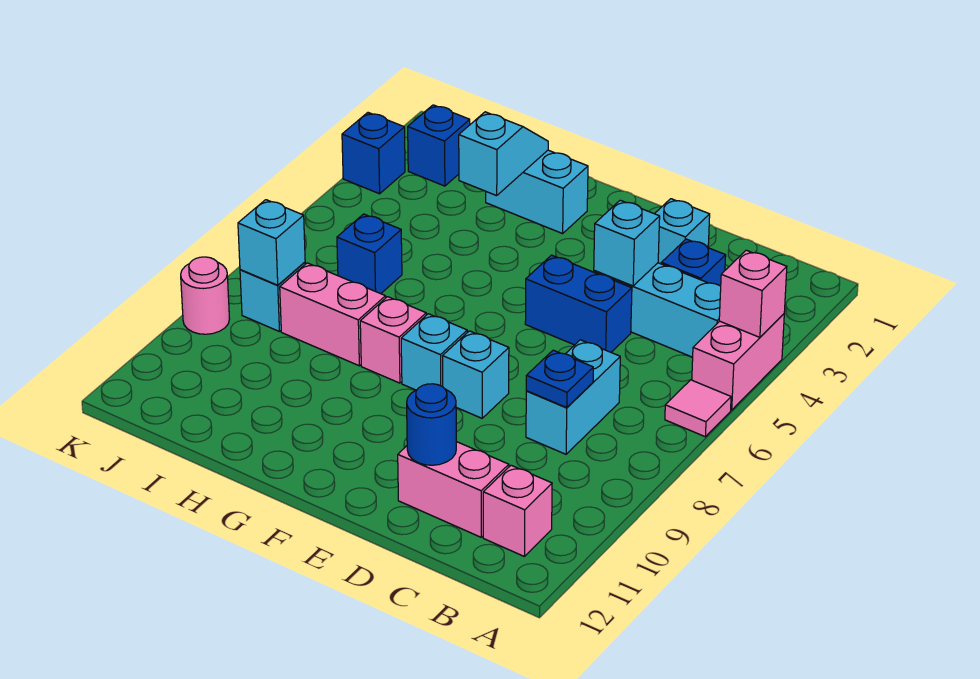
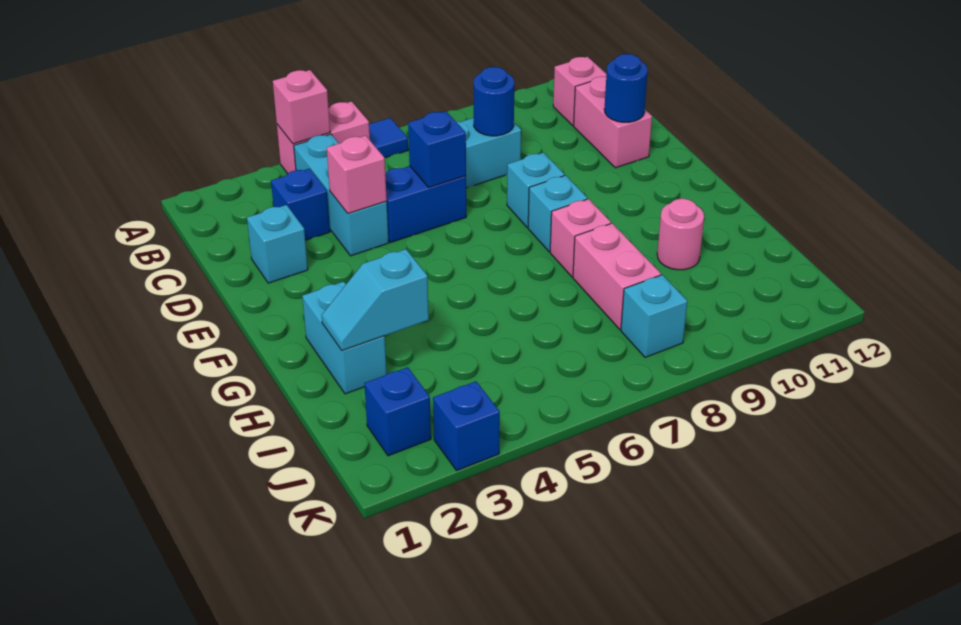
pink 1x1 tile [665,380,731,437] -> blue 1x1 tile [369,118,408,158]
blue 1x1 plate [526,350,593,407] -> blue 1x1 round brick [474,67,514,136]
cyan 1x1 brick [594,200,660,286] -> pink 1x1 brick [327,136,387,214]
blue 1x2 brick [525,255,632,352] -> blue 1x2 brick turned to [385,166,466,243]
blue 1x1 brick [337,214,402,294] -> blue 1x1 brick moved to [408,111,466,187]
cyan 1x1 brick [238,200,305,285] -> none
pink 1x1 round brick [181,257,229,334] -> pink 1x1 round brick moved to [657,199,704,270]

